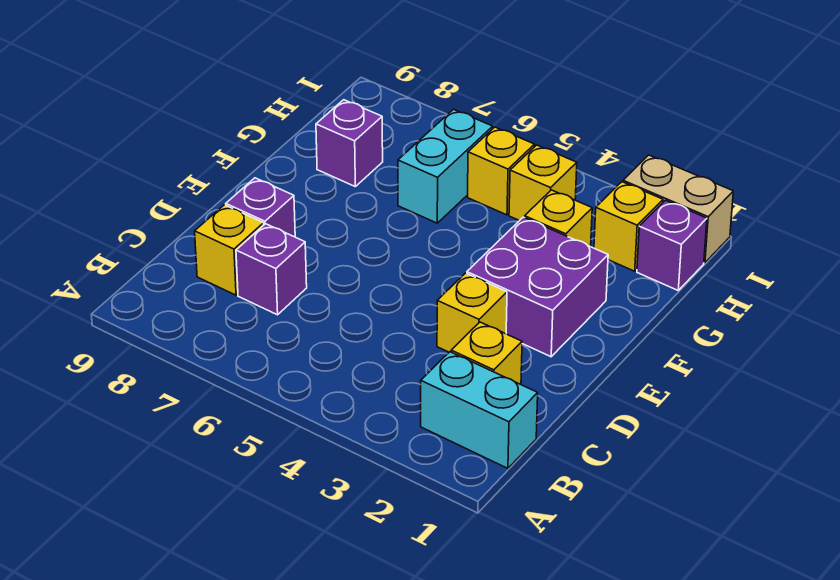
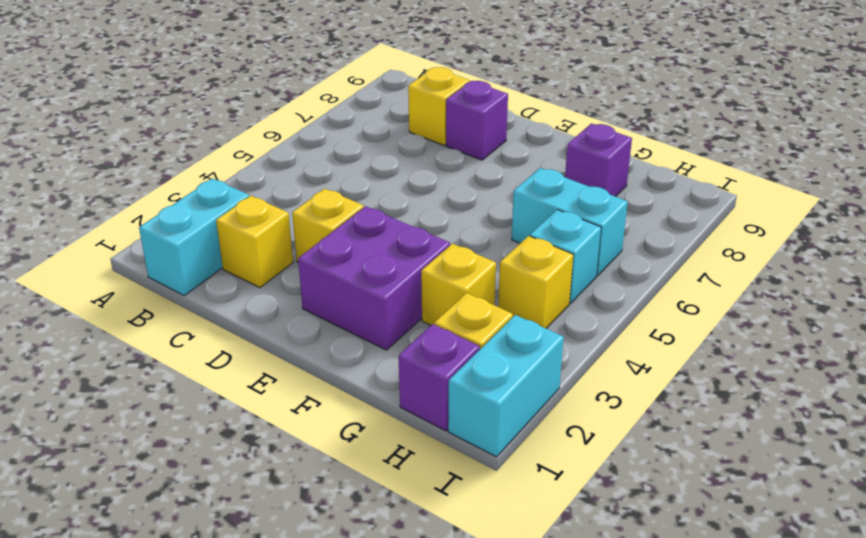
purple 1x1 brick [236,224,307,315] -> none
yellow 1x1 brick [468,127,535,215] -> cyan 1x1 brick [530,210,601,303]
tan 1x2 brick [623,155,733,263] -> cyan 1x2 brick [448,315,564,457]

